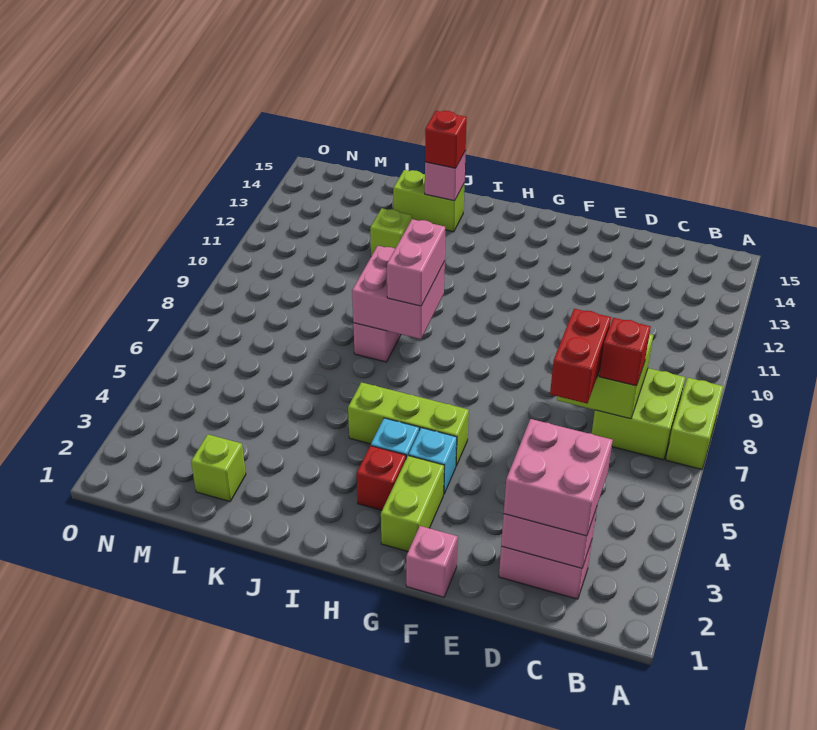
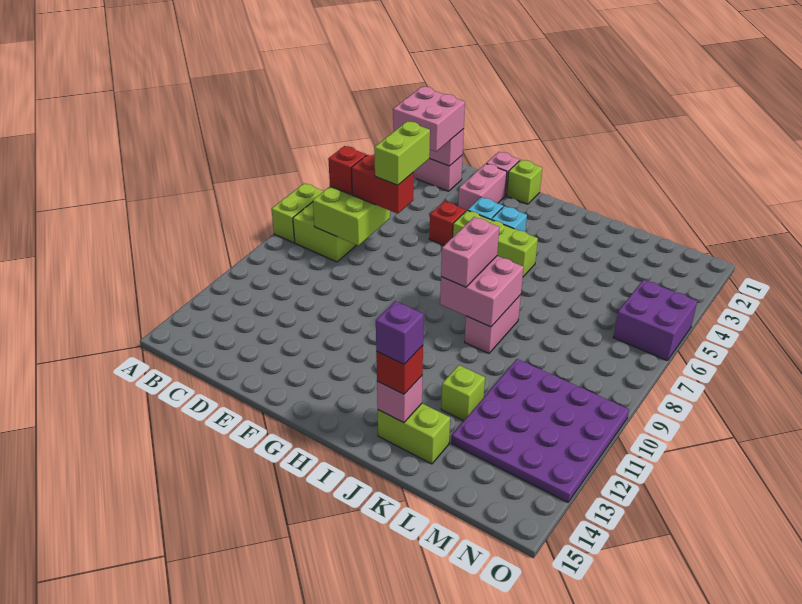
red 1x2 brick [550,309,611,403] -> red 1x2 brick turned to [351,155,414,214]
none -> pink 1x2 brick [458,164,507,211]
lime 1x2 brick [381,456,444,551] -> lime 1x2 brick moved to [374,121,430,185]
red 1x1 brick [357,446,406,510] -> red 1x1 brick moved to [429,201,466,245]
none -> purple 1x1 brick [376,301,424,364]
lime 1x1 brick [191,434,246,502] -> lime 1x1 brick moved to [507,160,542,204]
none -> purple 4x4 plate [451,359,629,502]
none -> purple 2x2 brick [613,280,697,361]

